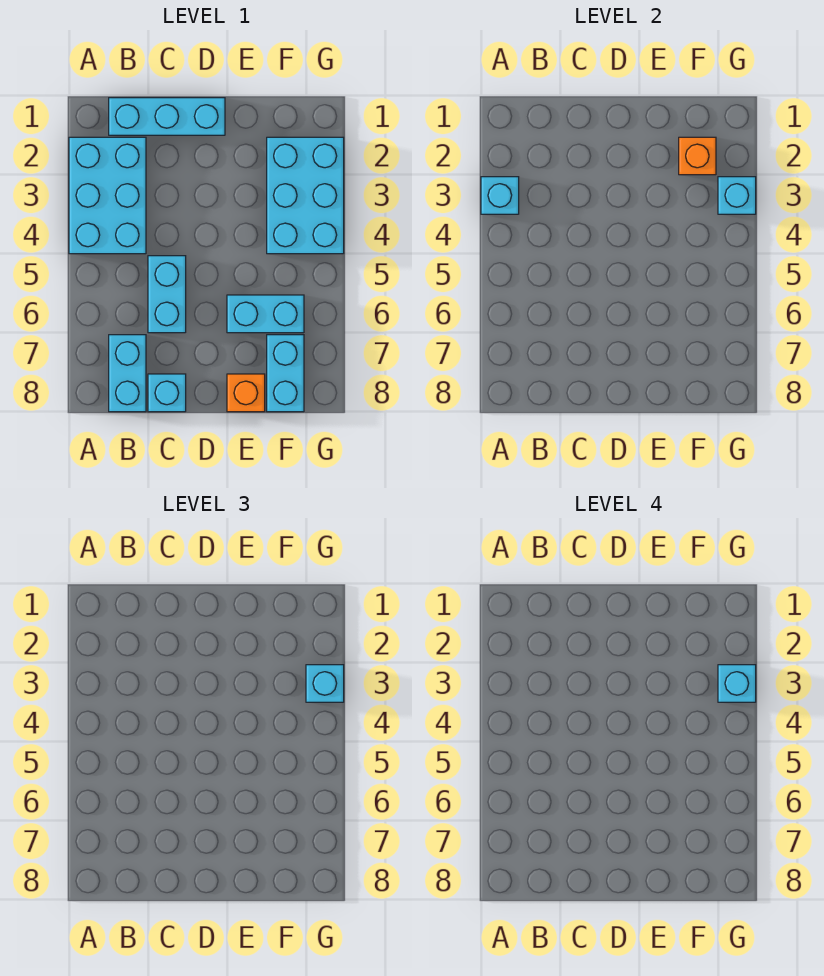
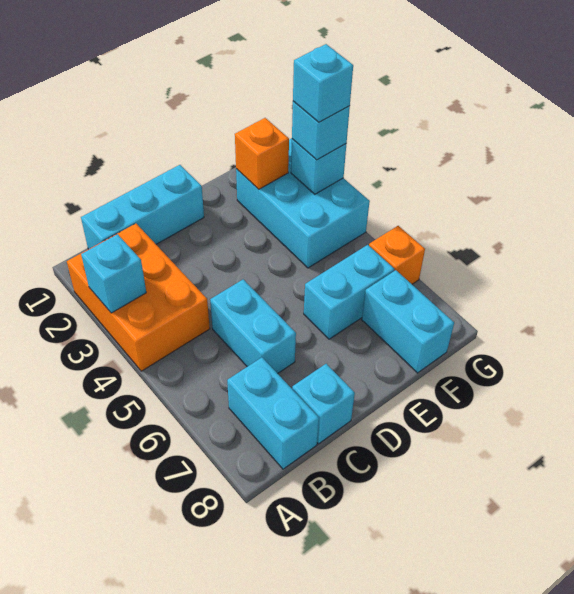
cyan 2x3 brick [69,137,146,254] -> orange 2x3 brick [67,224,210,371]
orange 1x1 brick [227,374,265,412] -> orange 1x1 brick moved to [369,226,425,284]

